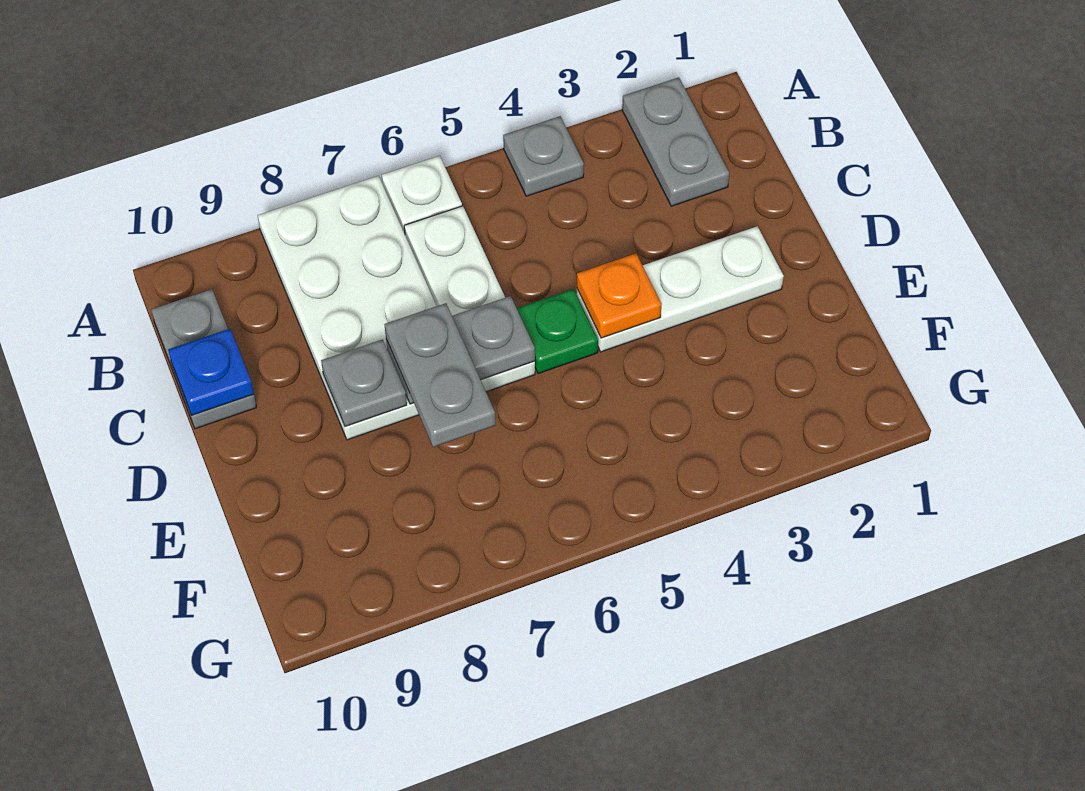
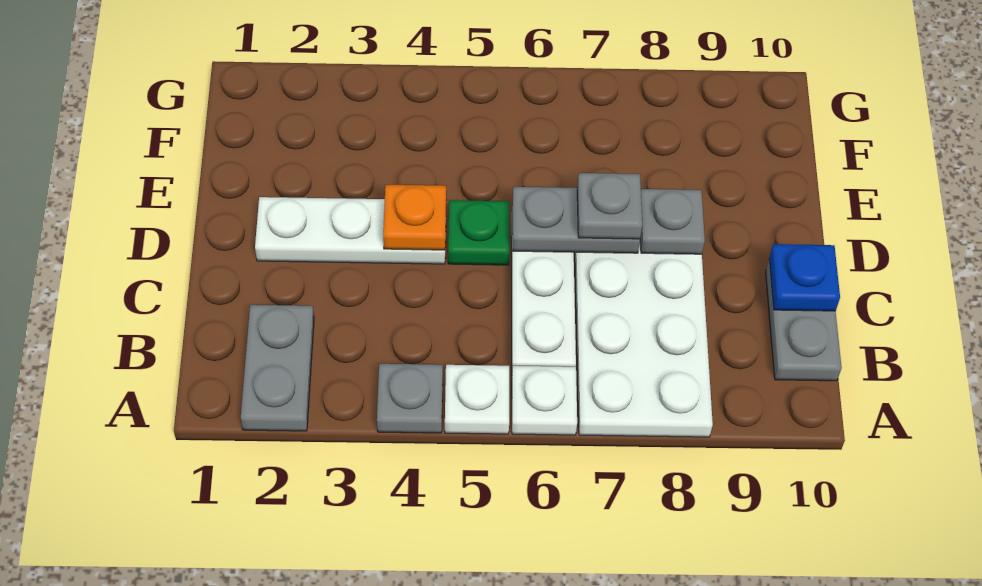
none -> white 1x1 plate [445,365,509,434]
grey 1x2 plate [385,303,496,447] -> grey 1x1 plate [577,173,642,239]

